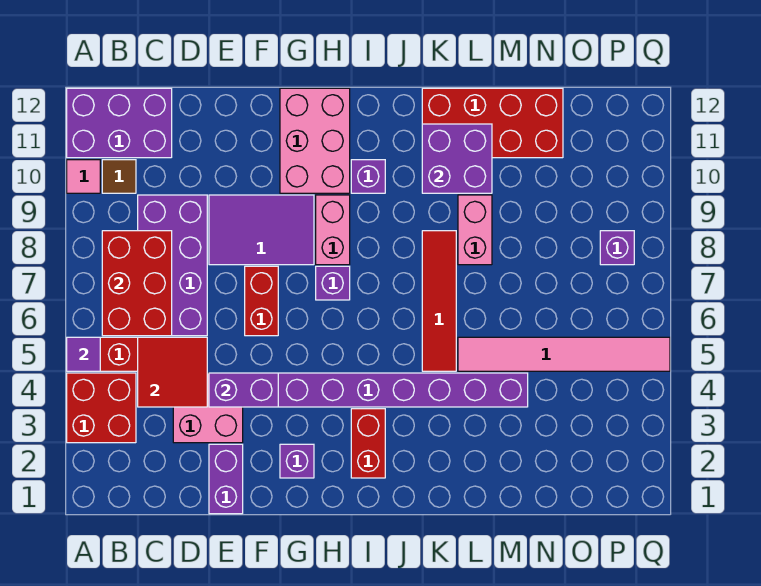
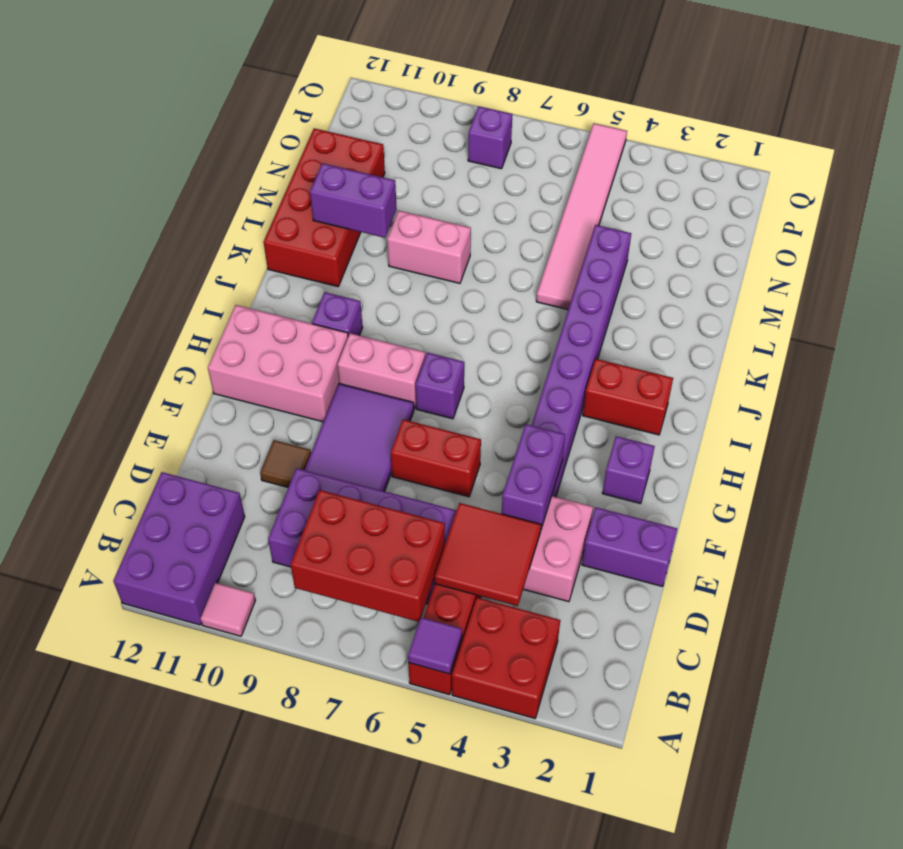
brown 1x1 tile [102,160,136,193] -> brown 1x1 tile moved to [260,440,311,487]
red 1x4 tile [422,231,456,371] -> none
purple 2x2 brick [422,124,492,193] -> purple 1x2 brick [310,163,397,238]

